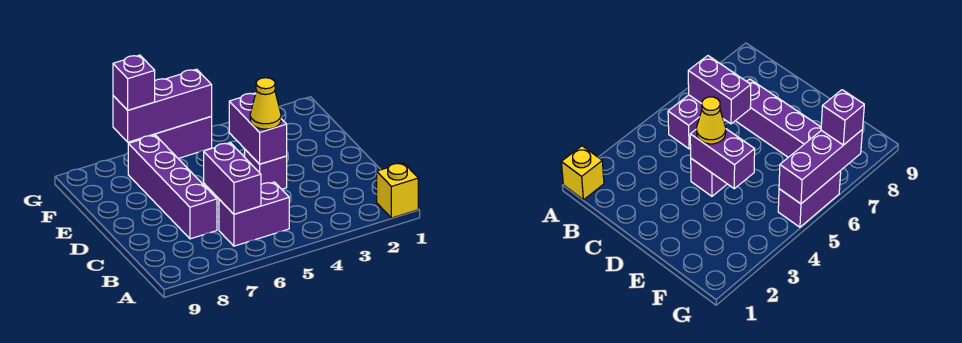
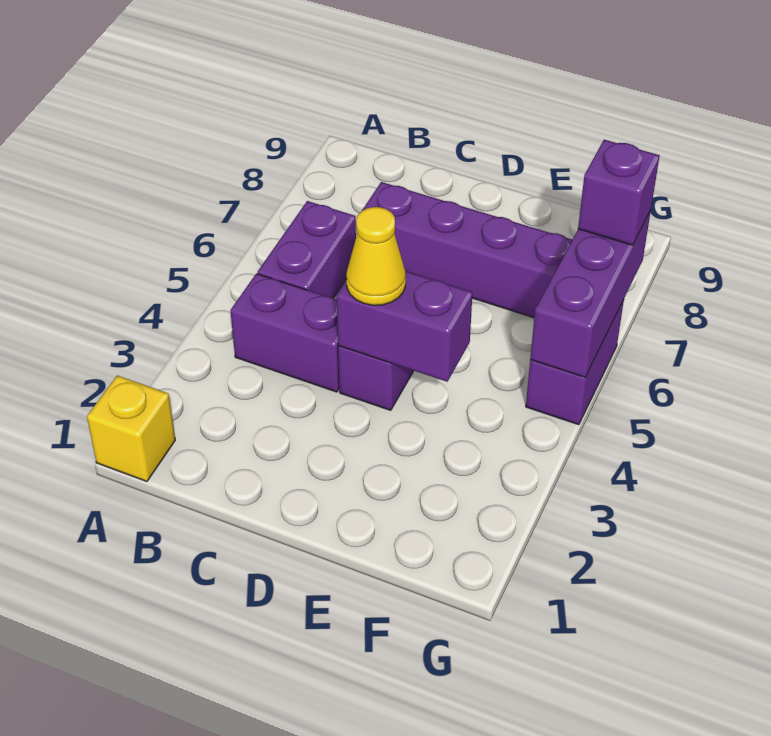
purple 1x2 brick [204,143,261,214] -> purple 1x2 brick moved to [230,273,339,392]

